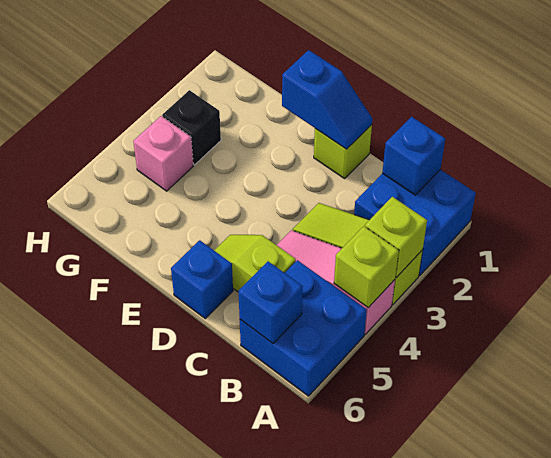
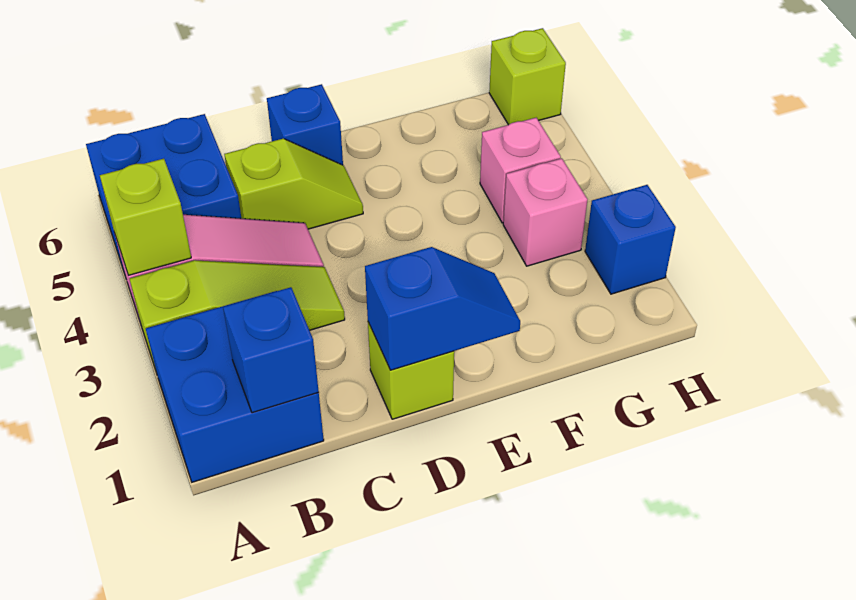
lime 1x1 brick [365,197,427,278] -> lime 1x1 brick moved to [489,28,566,125]
blue 1x1 brick [238,262,303,343] -> blue 1x1 brick moved to [585,185,676,294]
blue 1x2 slope [282,50,372,149] -> blue 1x2 slope turned to [365,247,520,370]
black 1x1 brick [162,90,221,165] -> pink 1x1 brick [503,158,588,266]

